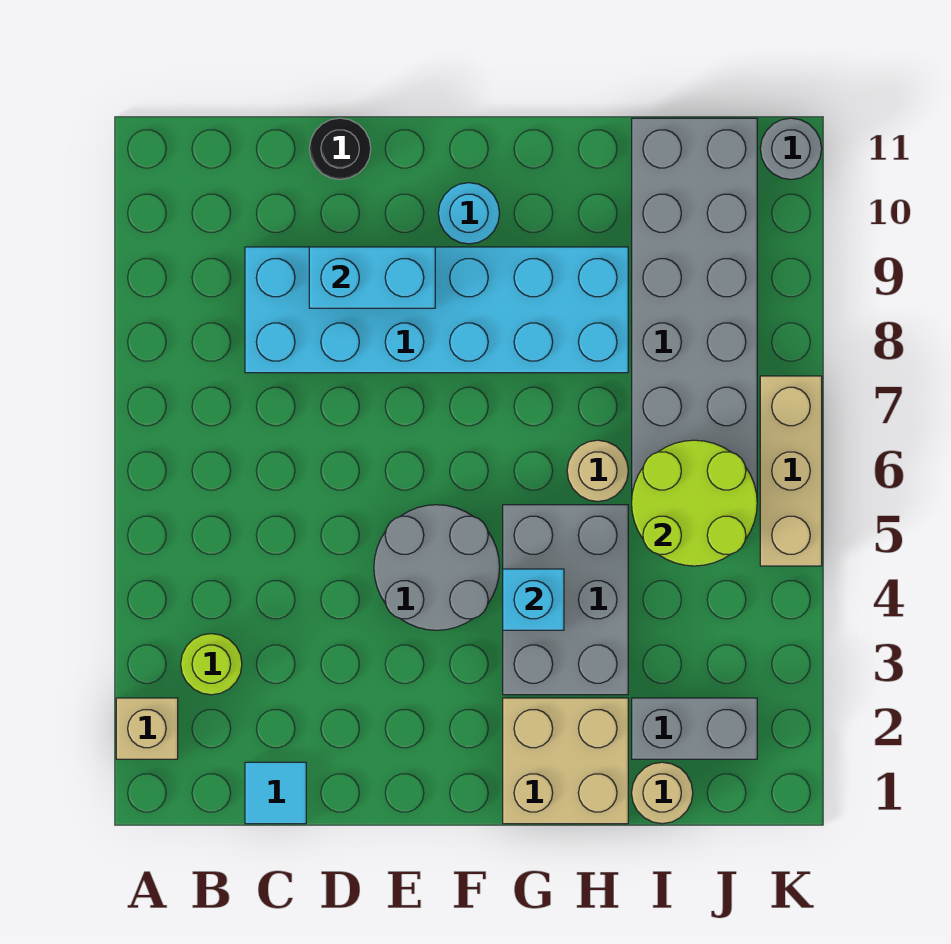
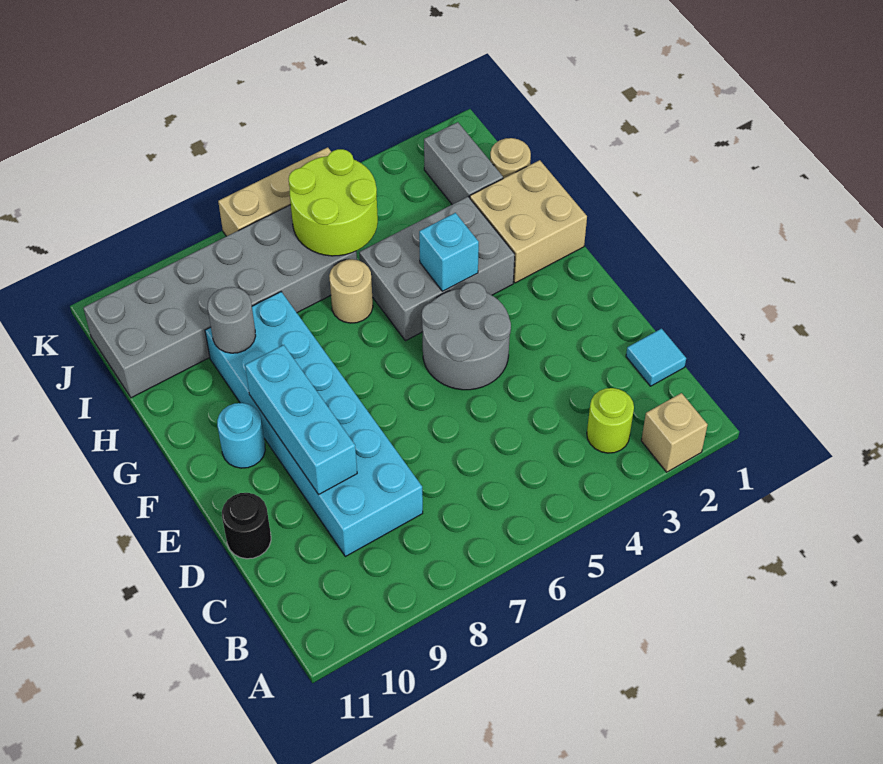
cyan 1x2 brick [309,247,435,308] -> cyan 1x3 brick [245,345,357,494]
grey 1x1 round brick [760,118,822,179] -> grey 1x1 round brick moved to [208,287,256,353]

